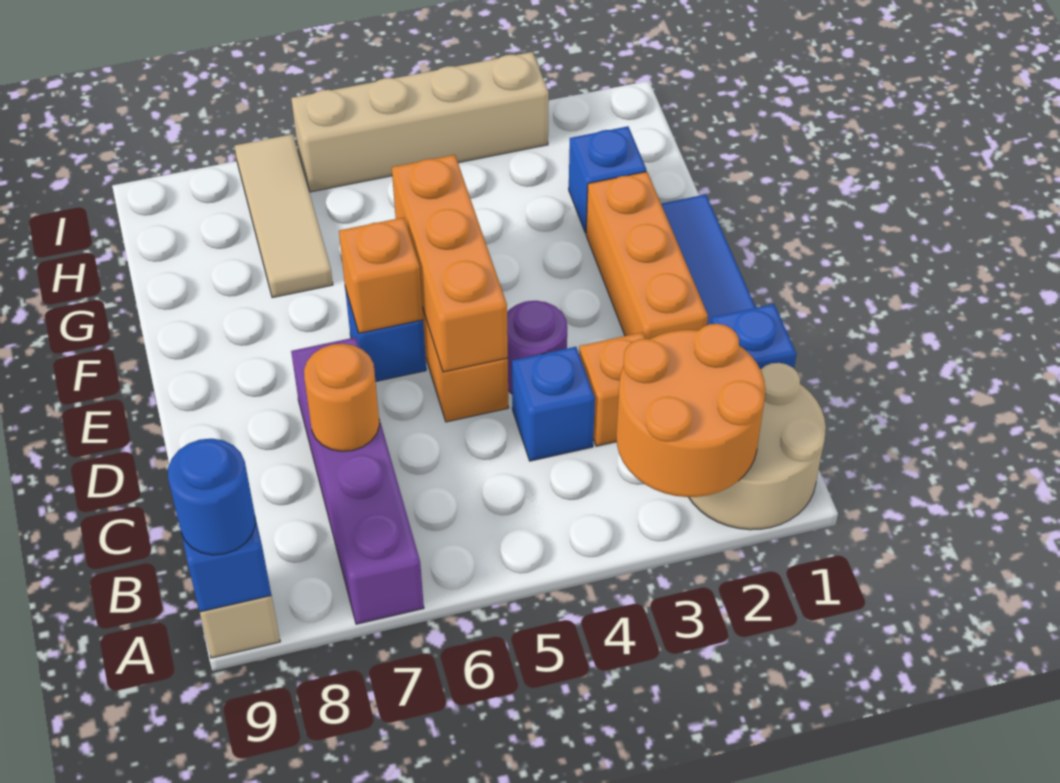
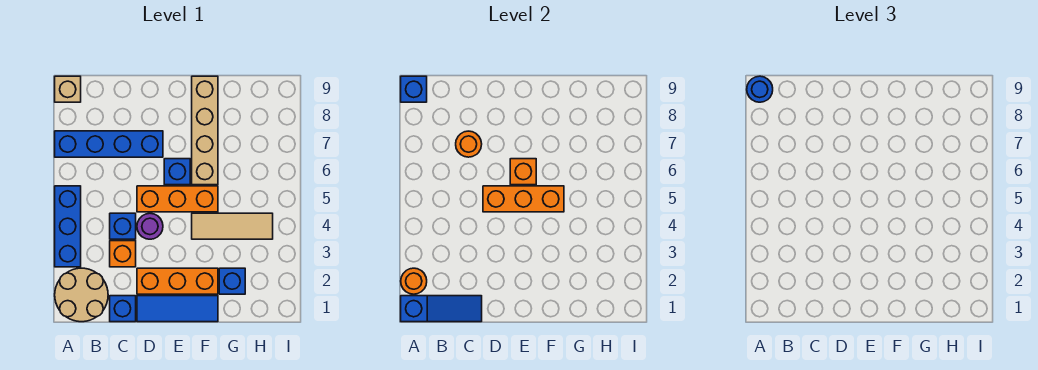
none -> blue 1x3 slope [401,296,482,322]
orange 2x2 round brick [616,324,765,497] -> orange 1x1 round brick [401,268,427,294]
none -> blue 1x3 brick [55,186,81,267]
purple 1x4 brick [291,337,424,624] -> blue 1x4 brick [55,131,163,157]
tan 1x3 tile [235,134,333,298] -> tan 1x3 tile moved to [192,213,273,239]
tan 1x4 brick [291,52,549,192] -> tan 1x4 brick moved to [192,76,218,185]

